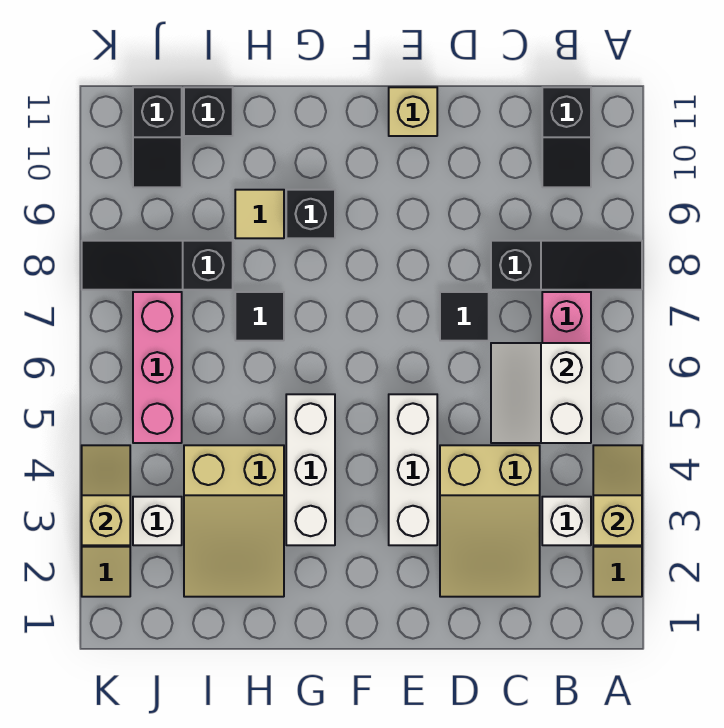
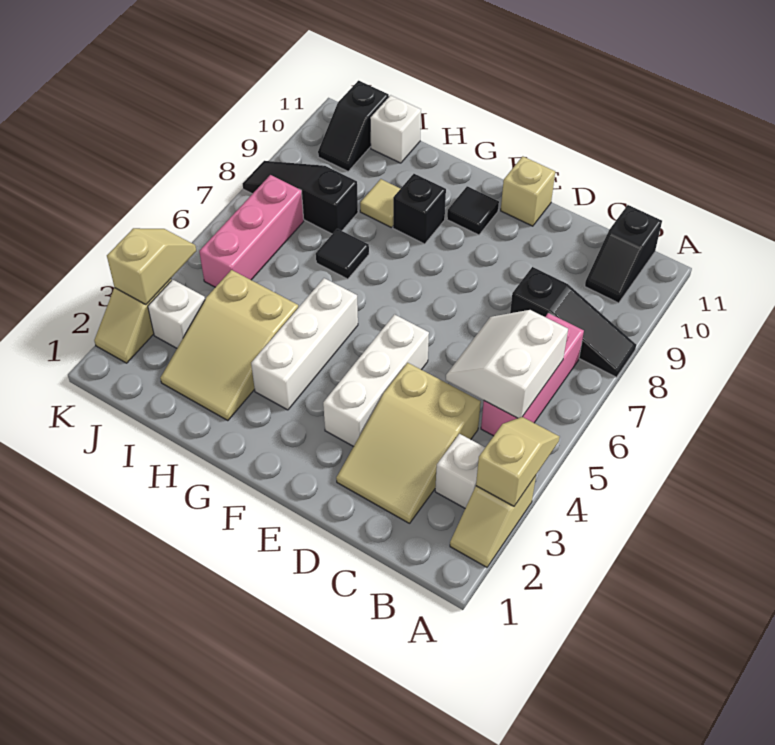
black 1x1 tile [440,292,489,341] -> black 1x1 tile moved to [447,186,499,235]
black 1x1 brick [184,87,233,136] -> white 1x1 brick [370,95,421,163]

